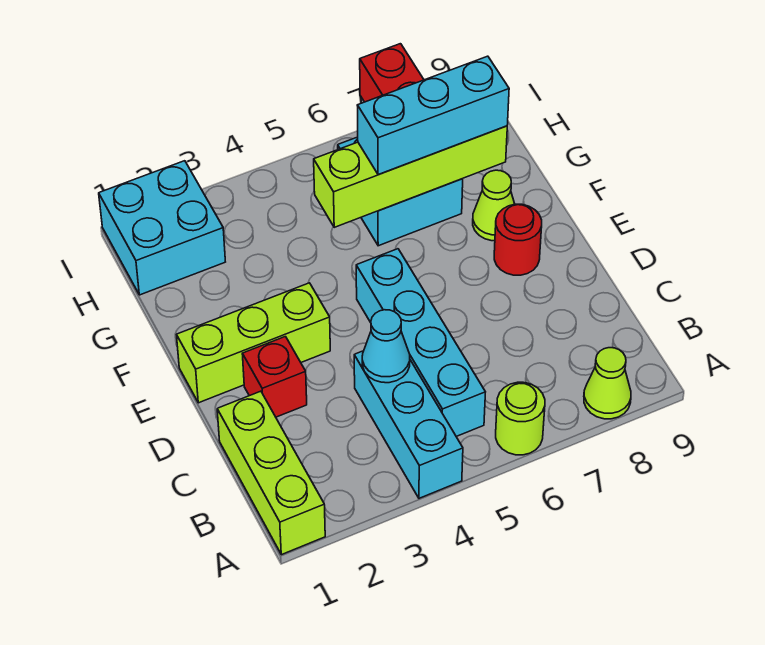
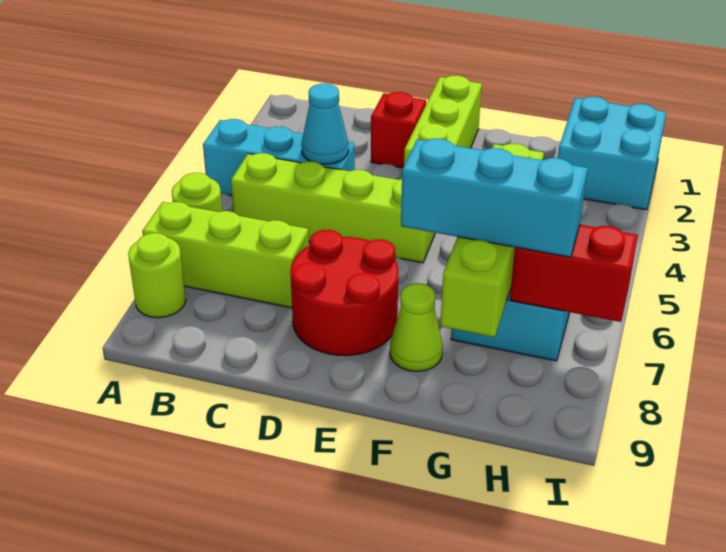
lime 1x3 brick [217,391,325,555] -> lime 1x3 brick moved to [142,202,308,308]
lime 1x1 cone [584,348,631,419] -> lime 1x1 round brick [128,233,186,318]
cyan 1x4 brick [356,249,485,436] -> lime 1x4 brick [231,153,435,263]
red 1x1 round brick [494,204,542,275] -> red 2x2 round brick [290,230,399,356]
cyan 1x3 brick [357,56,509,175] -> cyan 1x3 brick turned to [401,139,588,257]

